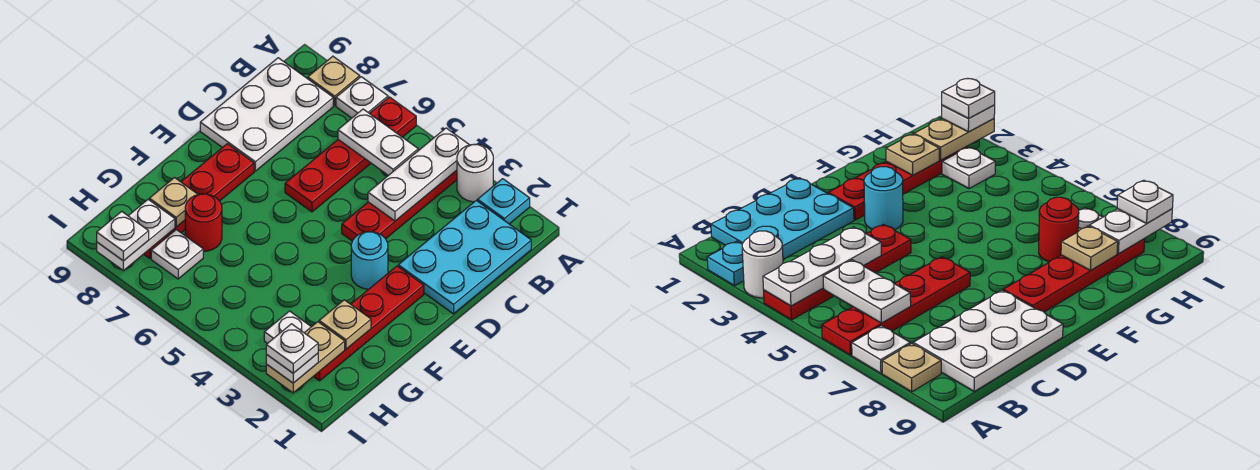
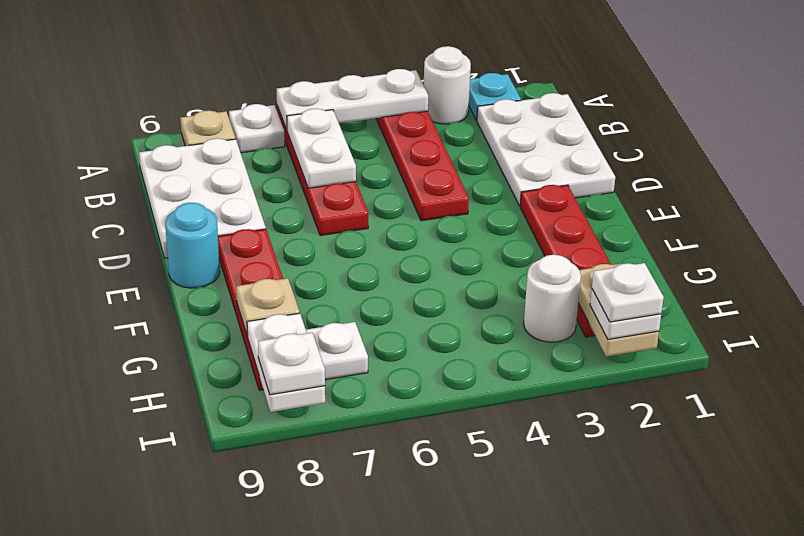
white 1x3 plate [368,128,469,221] -> white 1x3 plate turned to [277,69,428,130]
cyan 2x3 plate [398,201,531,314] -> white 2x3 plate [477,93,615,206]
white 1x2 plate [338,109,418,175] -> white 1x2 plate turned to [287,109,356,188]
cyan 1x1 round brick [351,232,388,289] -> cyan 1x1 round brick moved to [165,203,220,288]
tan 1x1 plate [319,300,371,349] -> none
red 1x1 round brick [185,194,222,251] -> none
white 1x1 plate [264,311,311,344] -> white 1x1 round brick [524,255,581,342]

